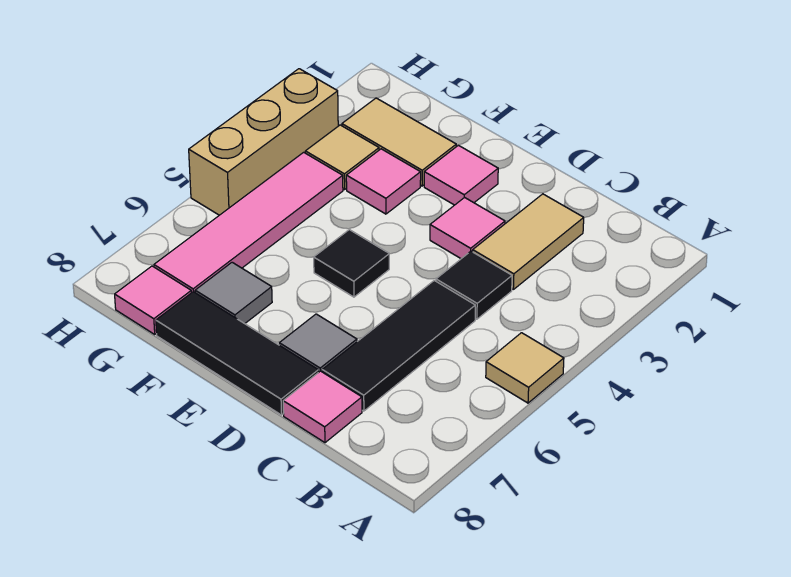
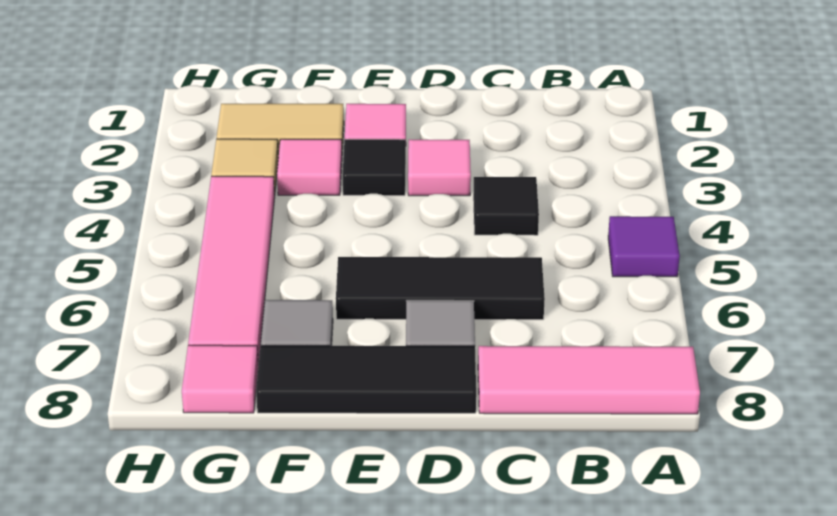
tan 1x1 tile [486,333,564,403] -> purple 1x1 tile [608,216,680,277]
tan 1x2 tile [473,194,584,289] -> none
black 1x3 tile [322,280,475,411] -> black 1x3 tile turned to [336,257,545,320]
pink 1x1 tile [283,371,362,443] -> pink 1x3 tile [478,346,700,414]
black 1x1 tile [314,230,389,297] -> black 1x1 tile moved to [343,139,406,196]
tan 1x3 brick [189,69,338,215] -> none

